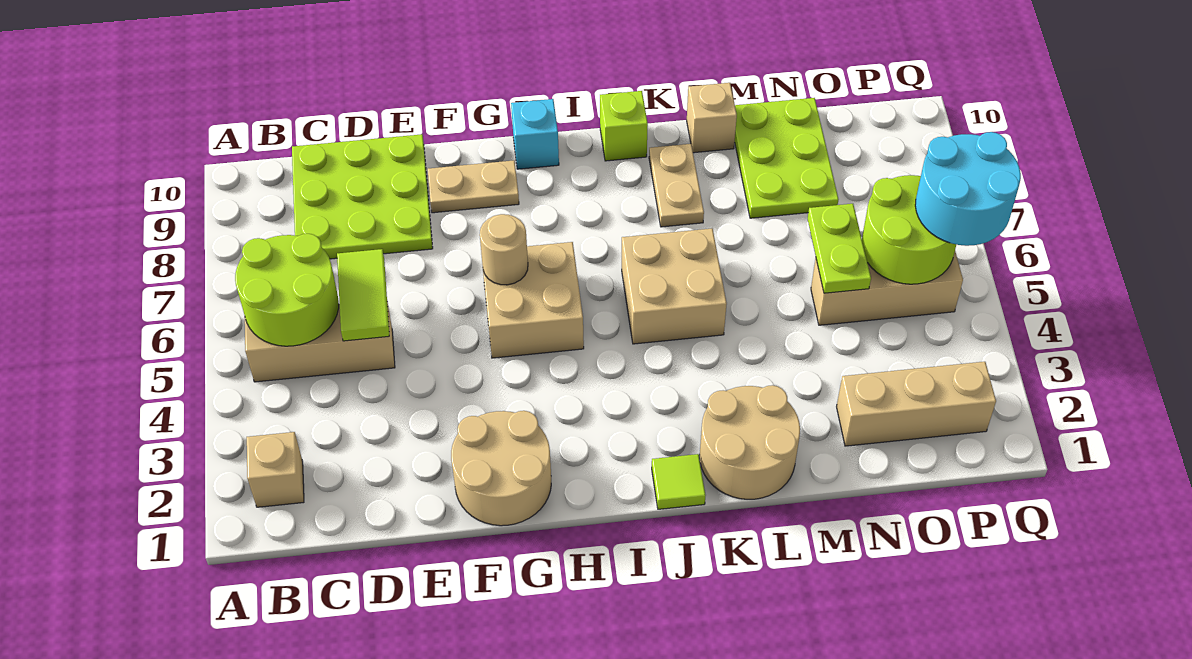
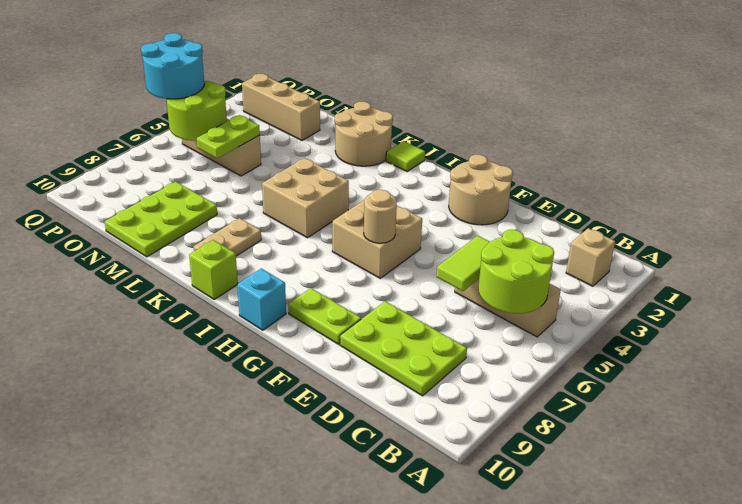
lime 3x3 plate [292,134,433,259] -> lime 2x3 plate [340,301,467,396]
tan 1x2 plate [428,160,519,213] -> lime 1x2 plate [288,288,361,345]
tan 1x1 brick [687,83,737,153] -> none

